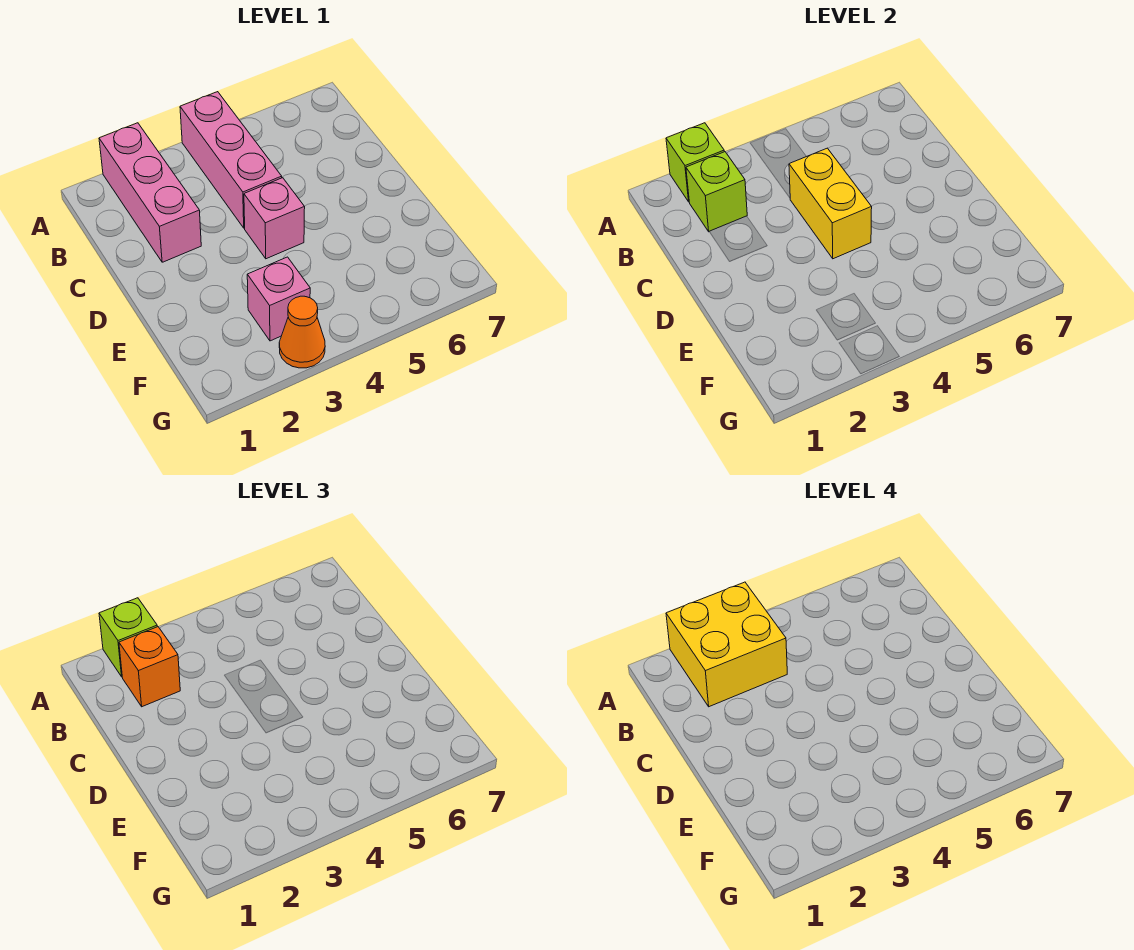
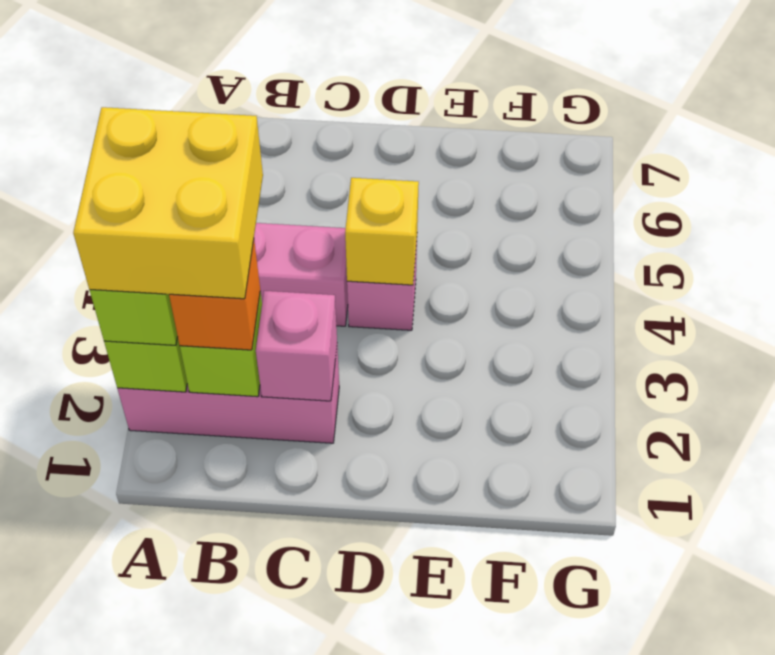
yellow 1x2 brick [789,148,872,259] -> yellow 1x1 brick [345,178,419,285]
pink 1x1 brick [247,257,310,341] -> pink 1x1 brick moved to [256,291,337,401]
orange 1x1 cone [279,296,325,368] -> none

